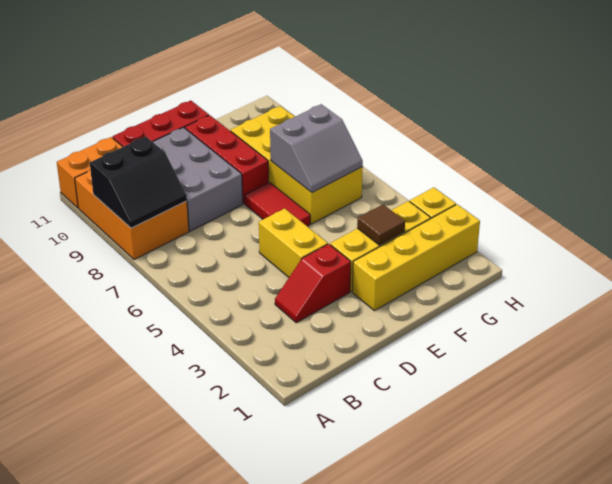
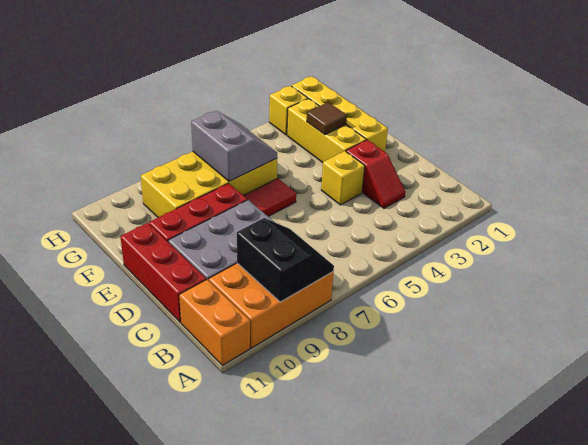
yellow 1x2 brick [259,208,328,277] -> yellow 1x1 brick [321,151,365,205]

